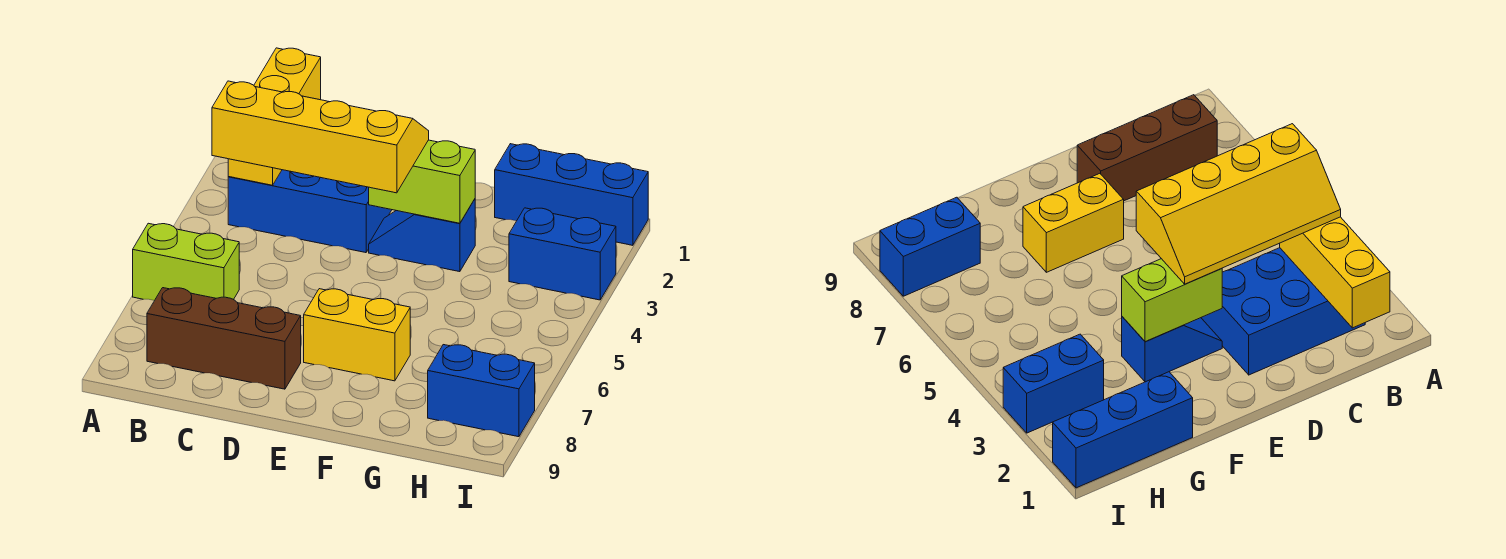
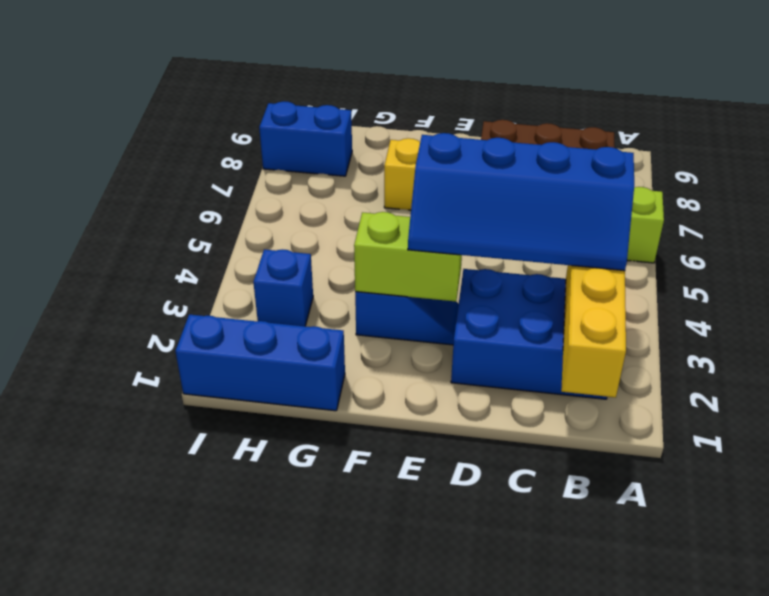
yellow 2x4 slope [212,81,429,193] -> blue 2x4 slope [408,133,634,271]
blue 1x2 brick [509,208,616,300] -> blue 1x1 brick [253,249,313,326]

